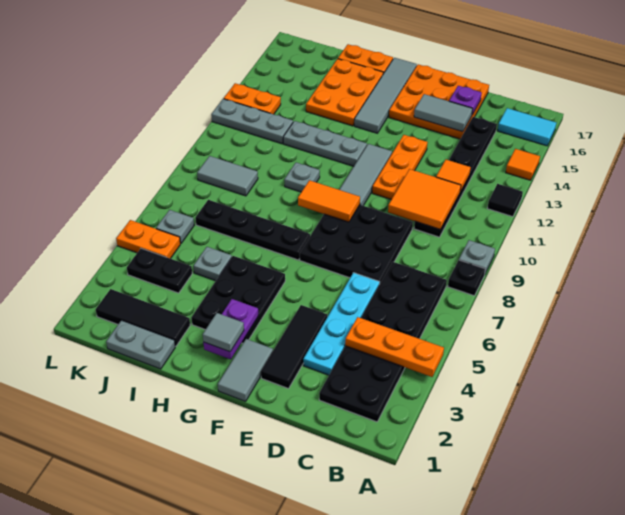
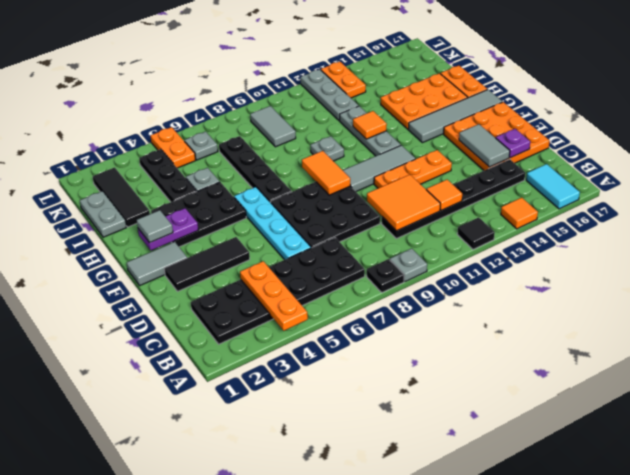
cyan 1x4 plate [303,273,380,375] -> cyan 1x4 plate turned to [234,187,311,260]
none -> orange 1x1 tile [353,111,387,139]
black 1x2 plate [127,248,192,293] -> black 1x3 plate [139,149,197,202]

